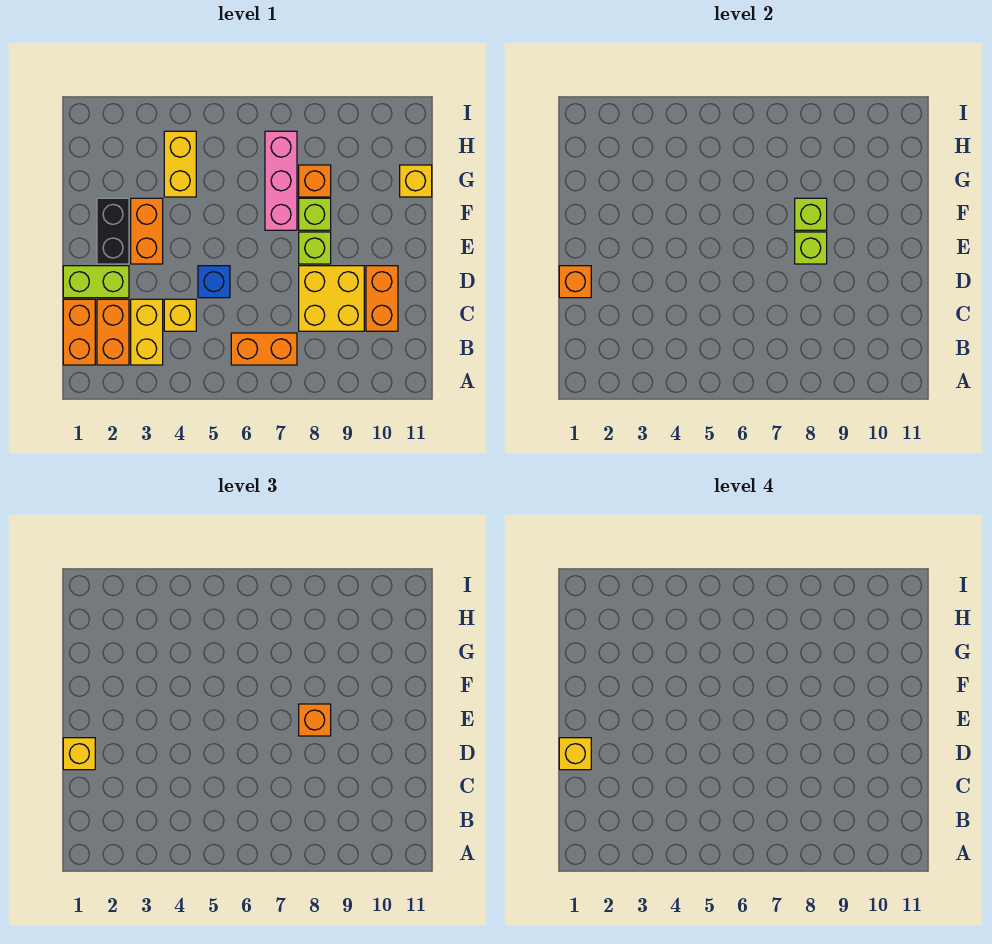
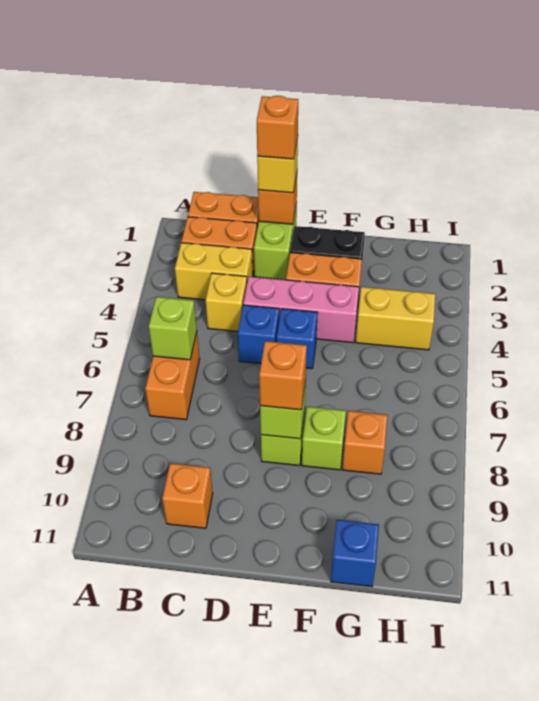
yellow 2x2 brick [299,266,364,331] -> none
orange 1x2 brick [366,266,398,331] -> orange 1x1 brick [162,463,213,528]
yellow 1x1 brick [559,738,591,770] -> orange 1x1 brick [257,96,298,159]
none -> blue 1x1 brick [277,309,318,369]
pink 1x3 brick [265,131,297,230] -> pink 1x3 brick moved to [243,277,359,343]
lime 1x1 brick [795,198,827,230] -> lime 1x1 brick moved to [149,297,197,360]
yellow 1x1 brick [400,165,432,197] -> blue 1x1 brick [331,520,379,587]

